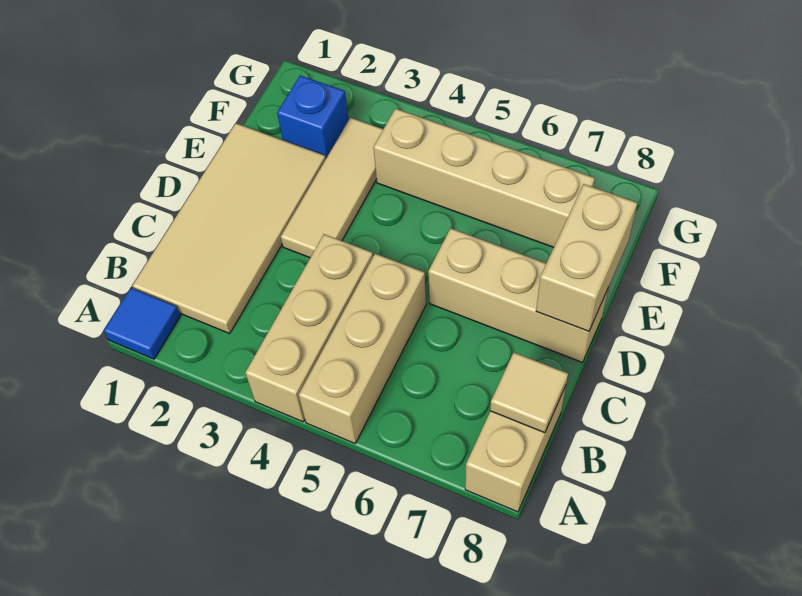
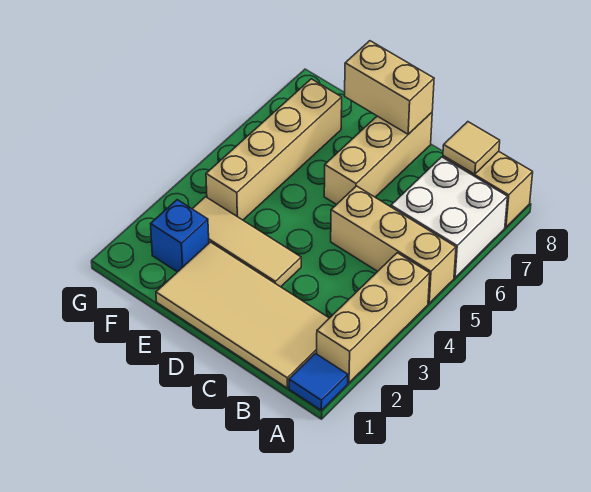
tan 1x3 brick [245,234,373,422] -> tan 1x3 brick turned to [317,253,430,383]
none -> white 2x2 brick [391,157,507,278]

